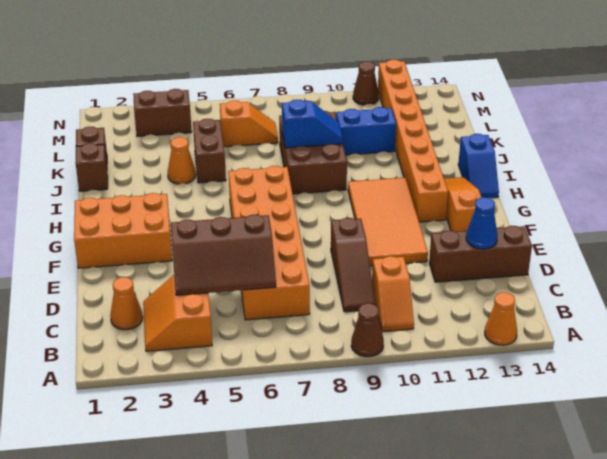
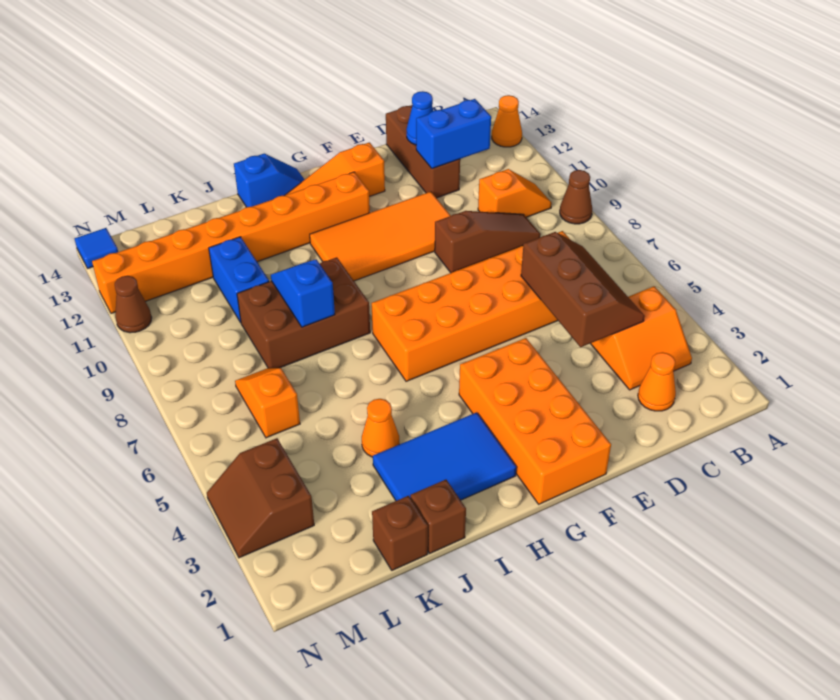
none -> blue 1x2 brick [416,99,491,169]
orange 2x3 brick [74,193,172,268] -> orange 2x4 brick [459,338,611,504]
none -> blue 2x3 tile [373,412,516,501]
brown 1x2 brick [193,119,226,183] -> none
none -> blue 1x1 tile [75,228,118,268]

